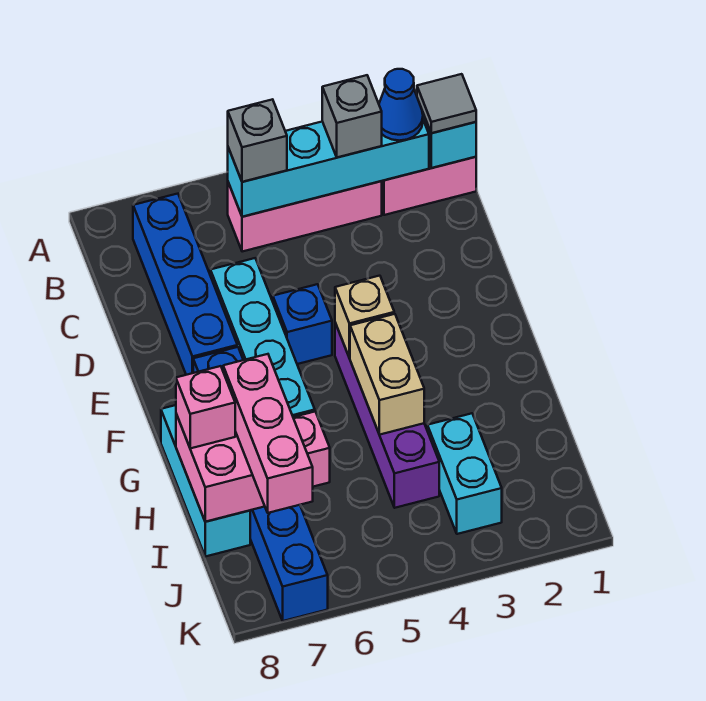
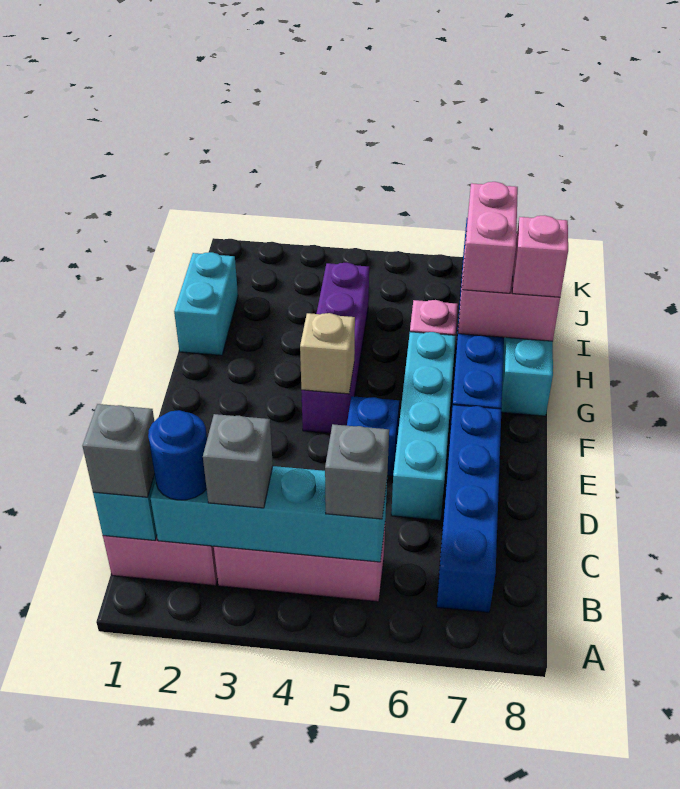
grey 1x1 tile [417,74,476,133] -> grey 1x1 brick [83,404,154,497]
blue 1x1 cone [379,69,423,141] -> blue 1x1 round brick [148,410,207,500]
tan 1x2 brick [350,314,424,435] -> none
pink 1x3 brick [223,354,313,513] -> pink 1x2 brick [462,182,518,293]
cyan 1x2 brick [427,413,502,534] -> cyan 1x2 brick moved to [174,252,238,355]

